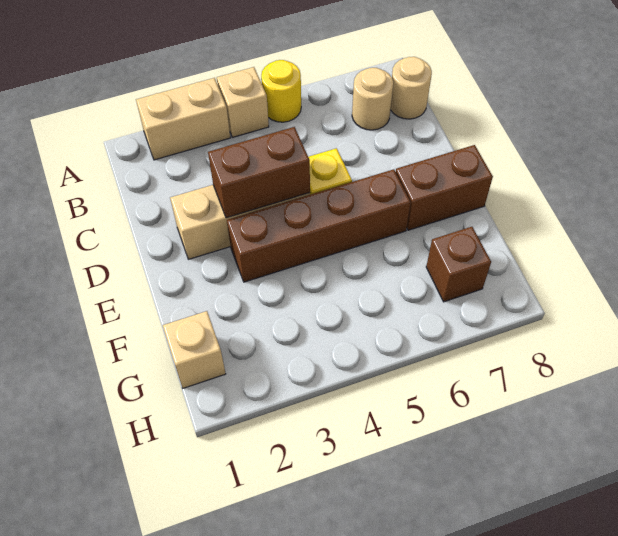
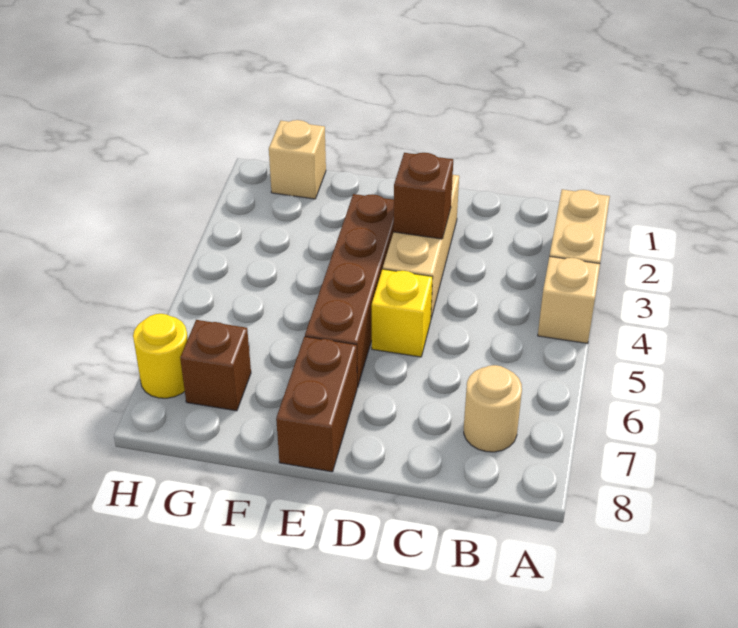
yellow 1x1 round brick [261,60,301,122] -> yellow 1x1 round brick moved to [133,314,188,398]
tan 1x1 round brick [391,57,432,119] -> none
brown 1x2 brick [208,127,310,218] -> brown 1x1 brick [393,153,453,239]

